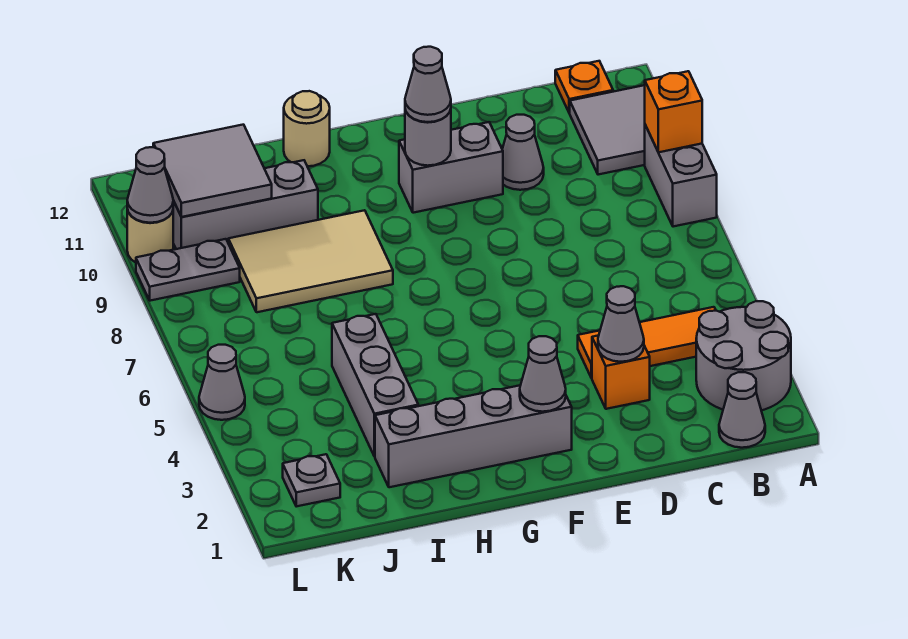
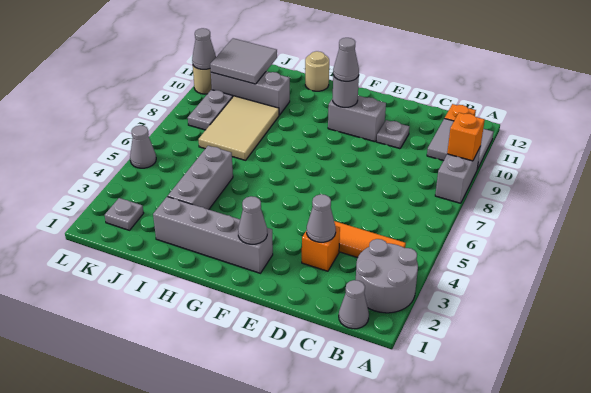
grey 1x1 cone [502,115,544,190] -> grey 1x1 plate [377,120,409,149]
tan 2x3 tile [228,210,393,312] -> tan 2x3 tile turned to [199,96,279,160]
grey 1x2 plate [136,239,240,301] -> grey 1x2 plate turned to [188,90,233,130]

